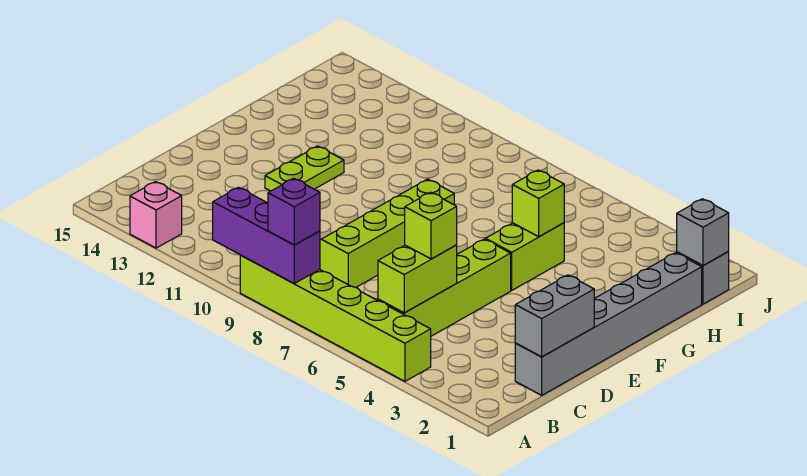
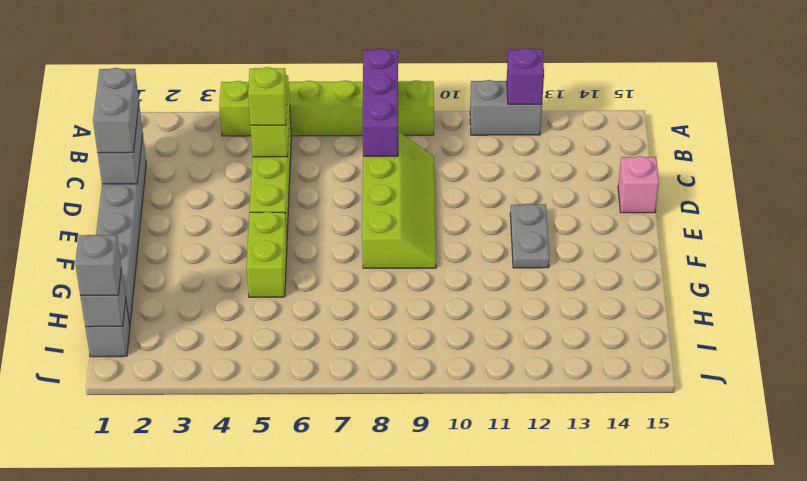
purple 1x3 brick [213,187,320,283] -> purple 1x3 brick turned to [363,49,398,156]
purple 1x1 brick [268,178,320,245] -> purple 1x1 brick moved to [507,48,544,104]
none -> grey 1x2 brick [470,80,542,135]
pink 1x1 brick [130,182,182,248] -> pink 1x1 brick moved to [618,156,659,213]
none -> grey 1x2 brick [93,68,139,153]
lime 1x2 plate [265,146,344,191] -> grey 1x2 plate [510,204,549,268]
lime 1x1 brick [512,170,564,237] -> none
none -> grey 1x1 brick [75,235,121,295]

